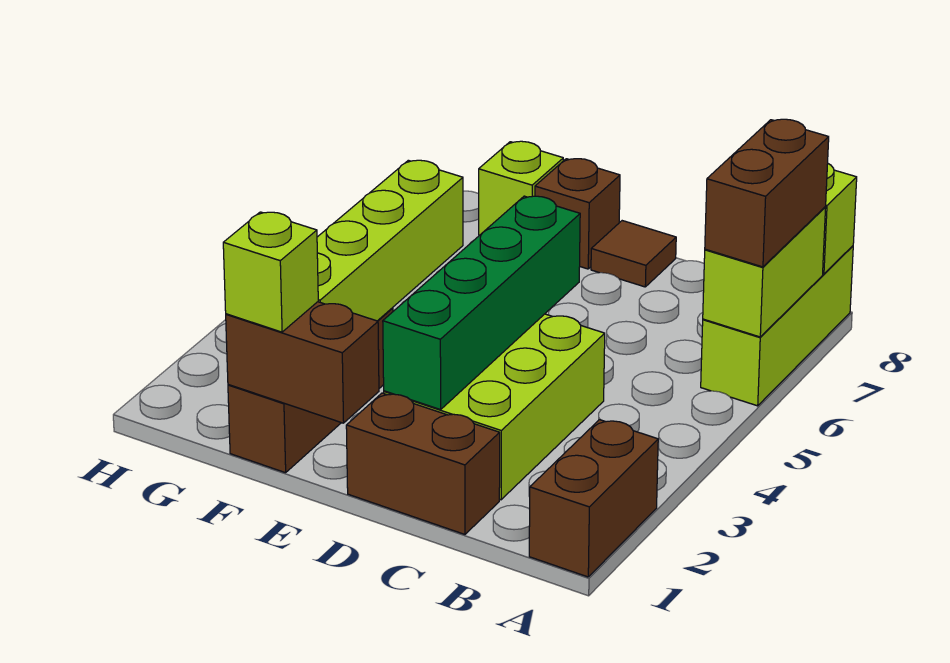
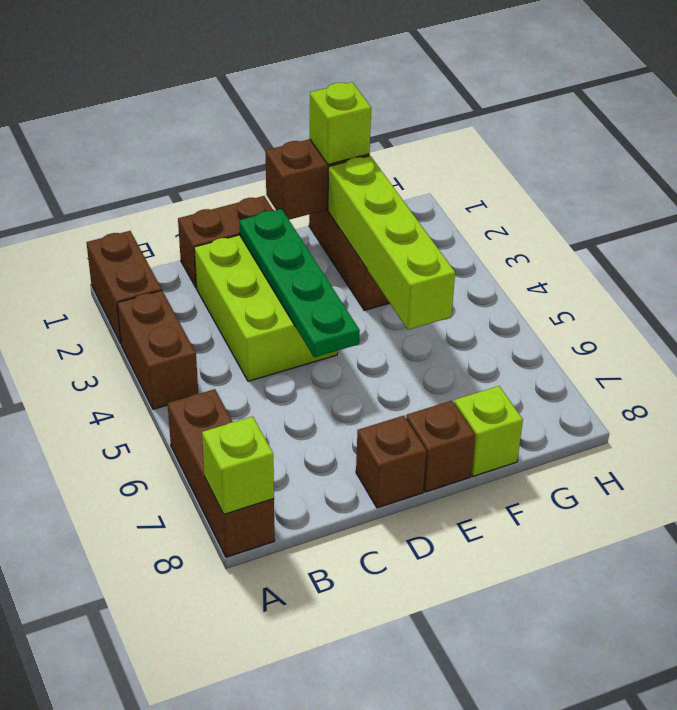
lime 1x3 brick [701,246,853,406] -> brown 1x3 brick [167,389,275,557]
lime 1x2 brick [703,207,826,337] -> none
brown 1x2 brick [705,119,829,267] -> brown 1x2 brick moved to [117,291,198,409]
green 1x4 brick [383,196,580,410] -> green 1x4 plate [239,209,360,357]
brown 1x1 tile [591,221,676,287] -> brown 1x1 brick [356,416,426,508]

